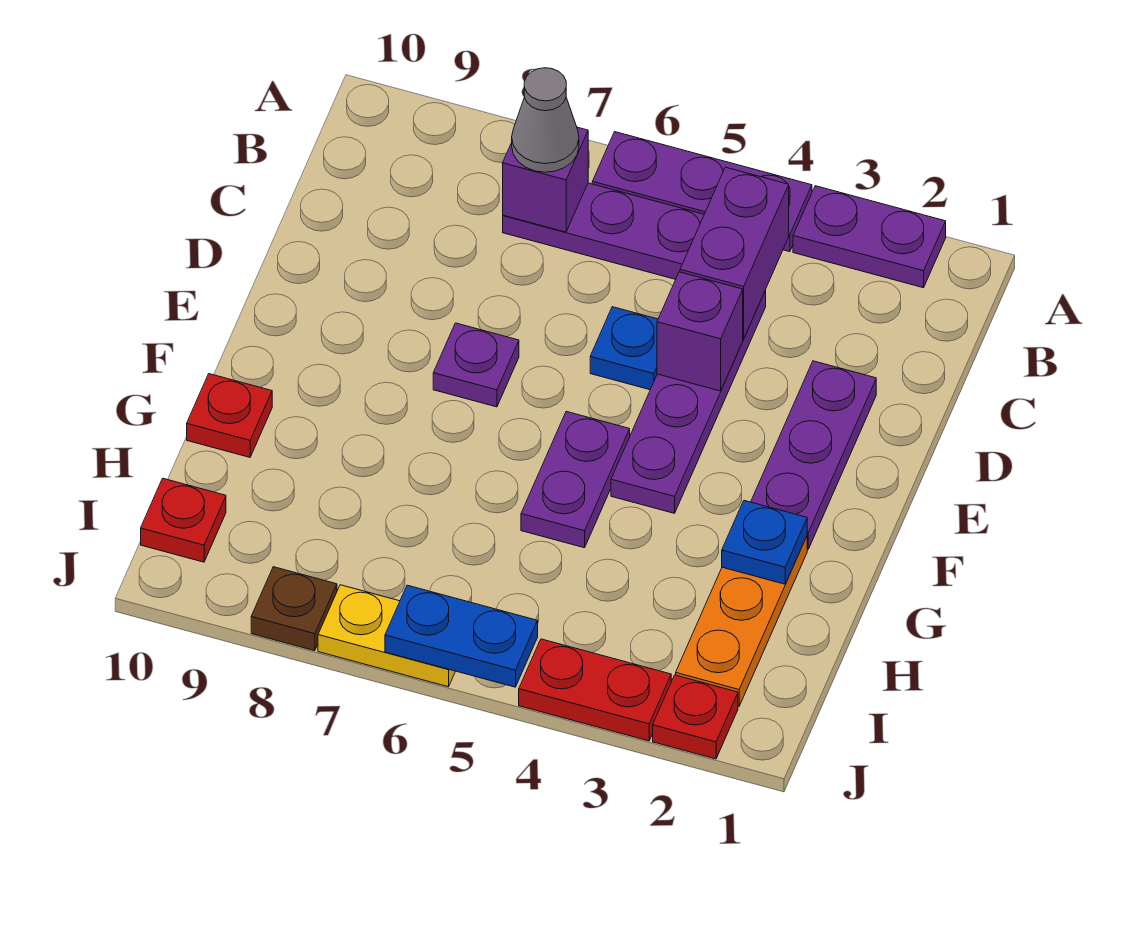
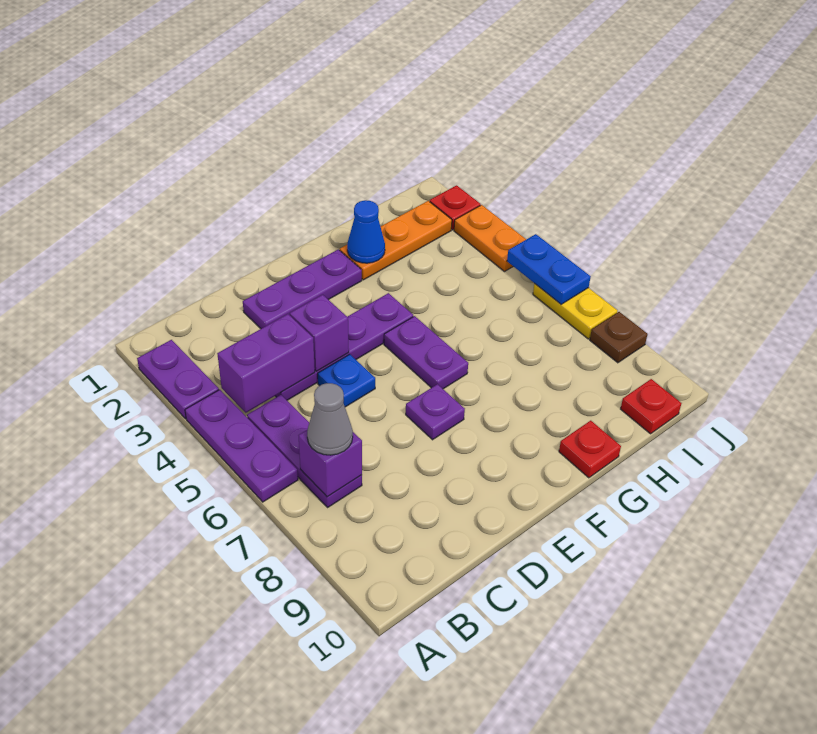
purple 1x2 plate [521,412,630,548] -> purple 1x2 plate turned to [384,316,468,389]
blue 1x1 plate [722,501,807,584] -> blue 1x1 cone [347,200,385,263]
red 1x2 plate [519,639,671,741] -> orange 1x2 plate [454,205,526,271]

